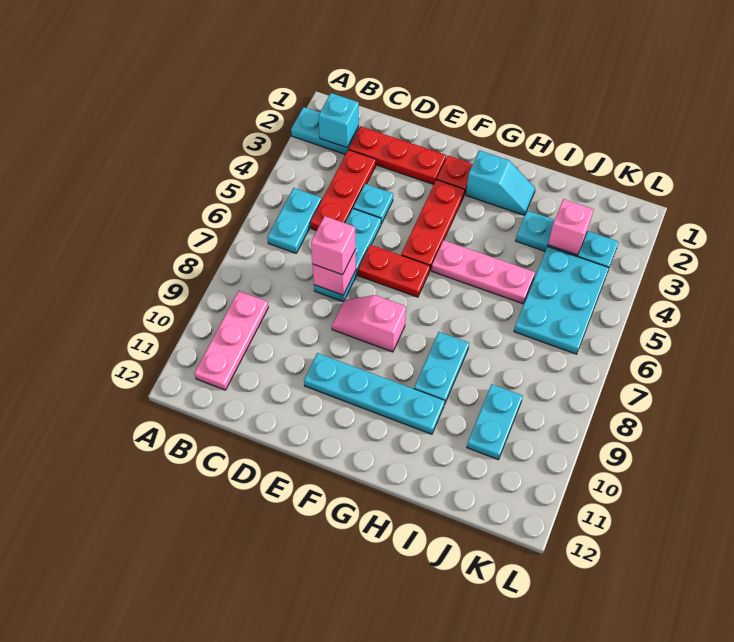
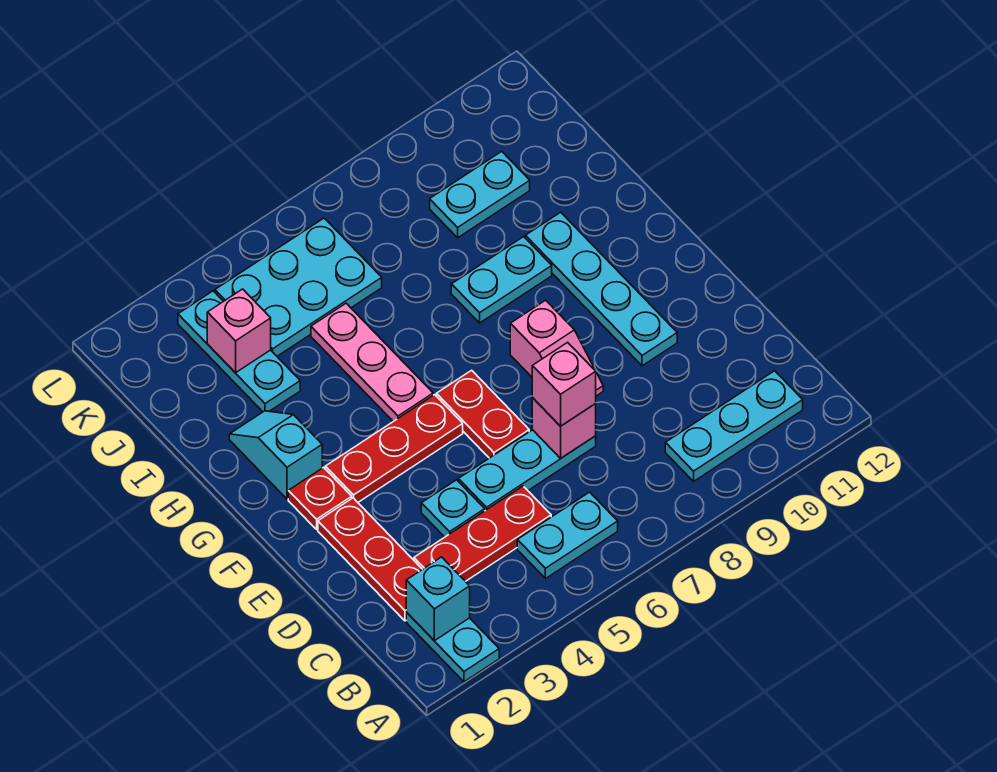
pink 1x3 plate [195,291,268,390] -> cyan 1x3 plate [665,371,803,481]

